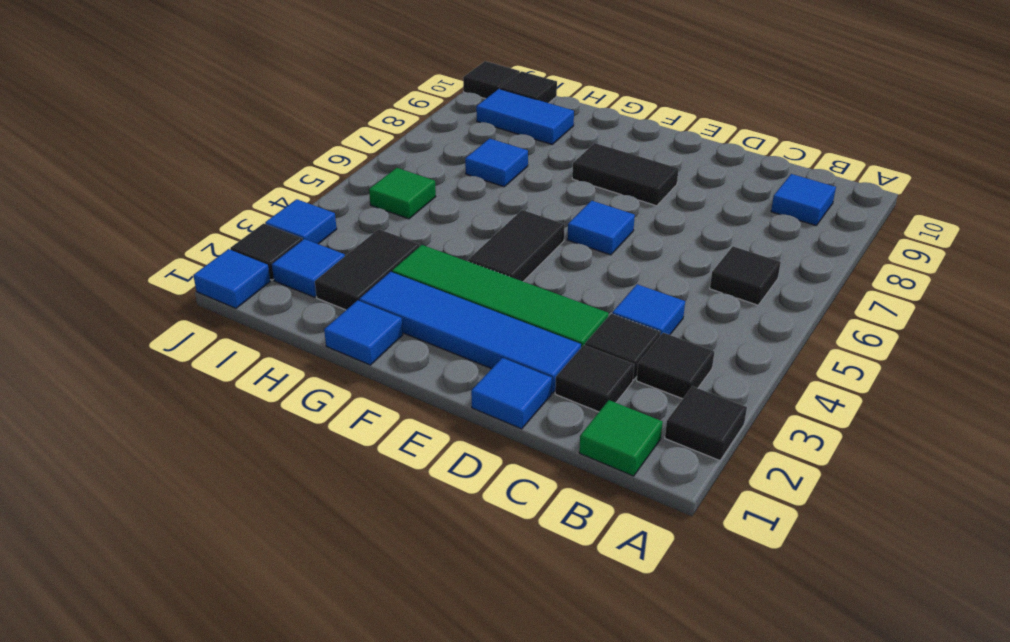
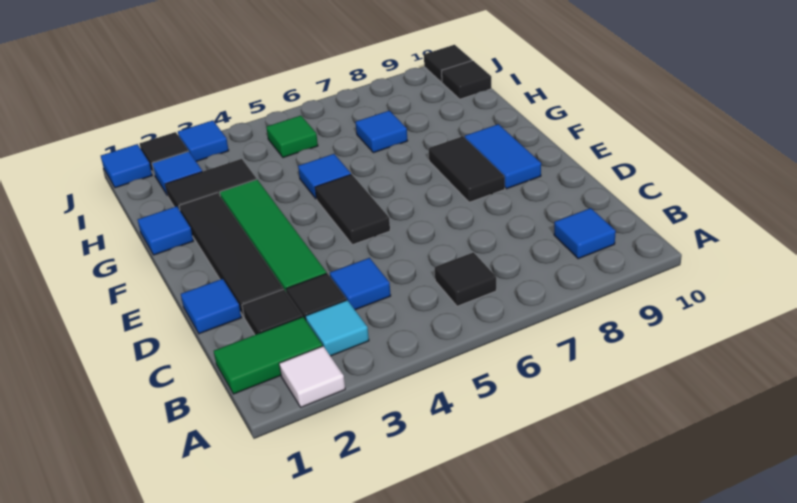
black 1x1 tile [665,386,747,461] -> white 1x1 tile [279,346,345,407]
green 1x1 tile [579,400,663,476] -> green 1x2 tile [214,317,323,394]
black 1x1 tile [637,333,714,399] -> cyan 1x1 tile [305,300,369,356]
blue 1x4 tile [359,272,581,393] -> black 1x4 tile [179,193,283,317]
blue 1x1 tile [567,201,635,255] -> blue 1x1 tile moved to [298,154,351,199]
black 1x2 tile [468,210,565,281] -> black 1x2 tile turned to [315,174,390,245]
blue 1x2 tile [476,89,574,144] -> blue 1x2 tile moved to [465,124,541,189]

